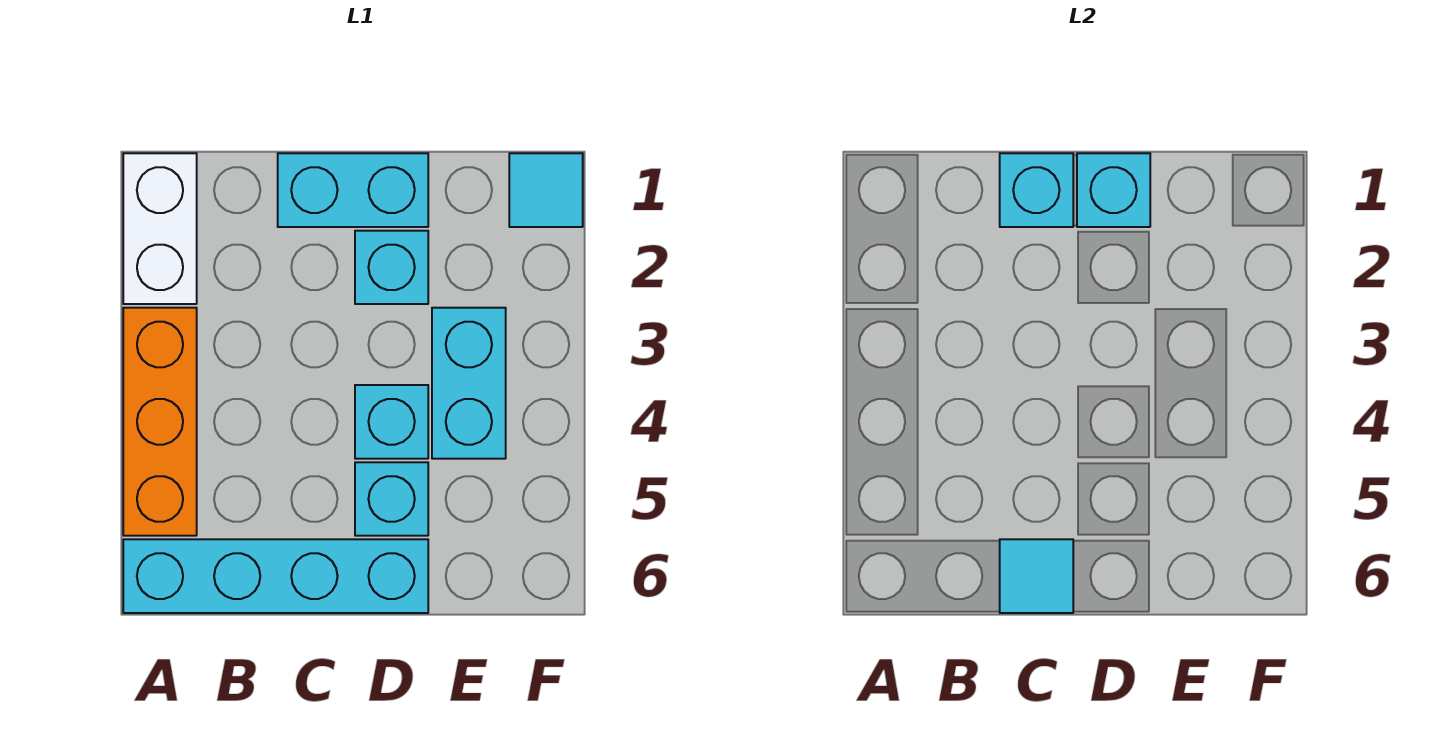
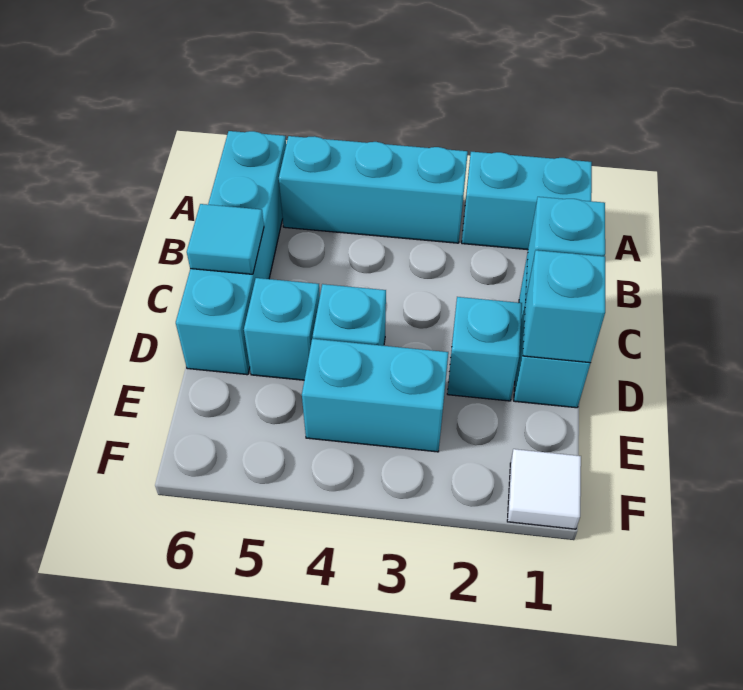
white 1x2 brick [123,153,197,304] -> cyan 1x2 brick [462,152,592,250]
orange 1x3 brick [123,308,197,536] -> cyan 1x3 brick [279,136,468,243]
cyan 1x1 tile [509,153,583,227] -> white 1x1 tile [507,449,581,529]

